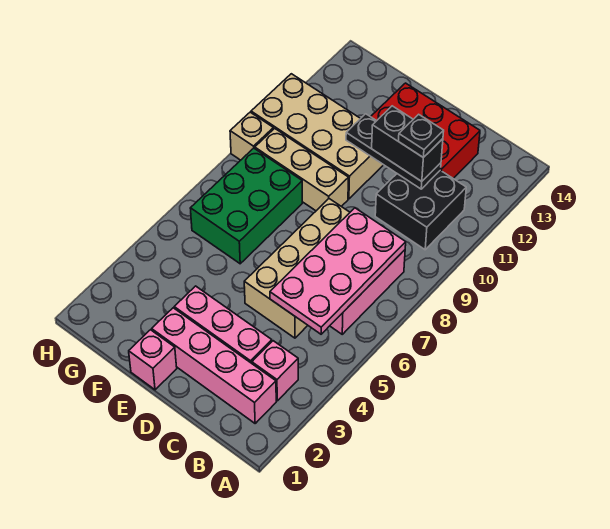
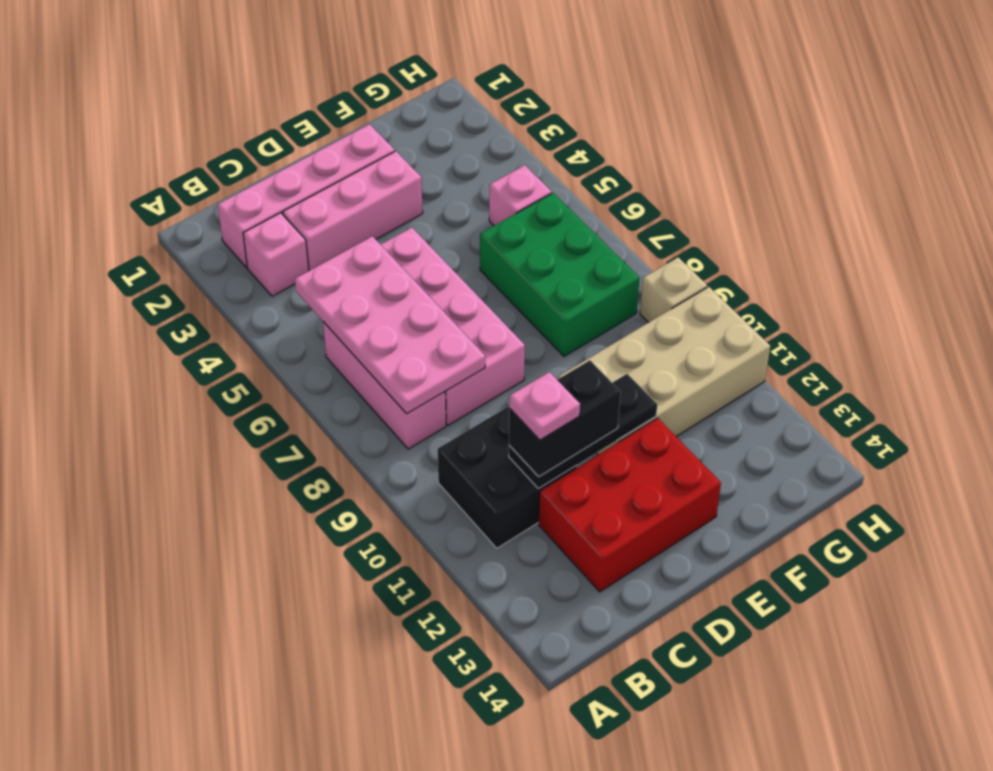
tan 2x4 brick [244,199,350,338] -> pink 2x4 brick [381,228,525,425]
black 1x1 plate [399,114,444,158] -> pink 1x1 plate [509,372,580,440]
pink 1x1 brick [129,330,177,390] -> pink 1x1 brick moved to [489,165,552,225]
tan 1x3 brick [255,128,349,211] -> none

